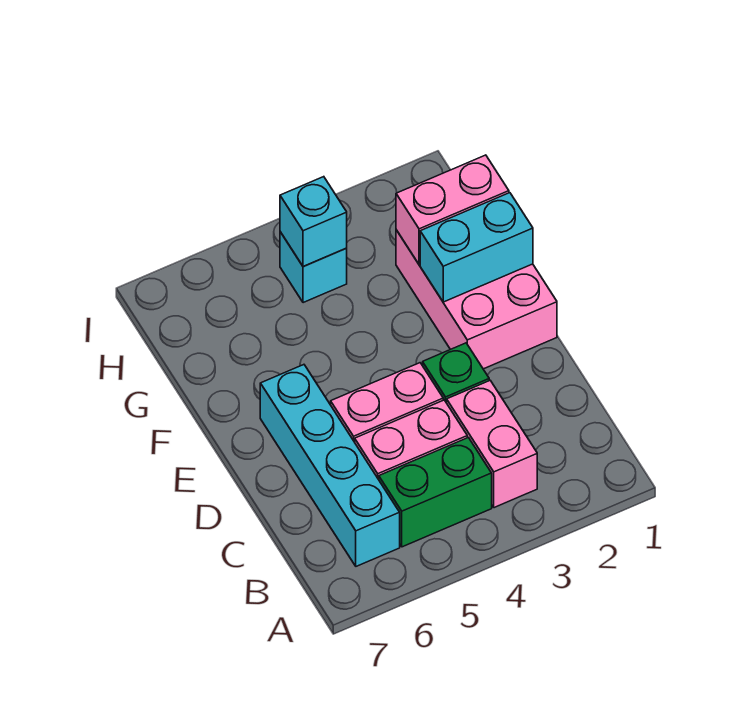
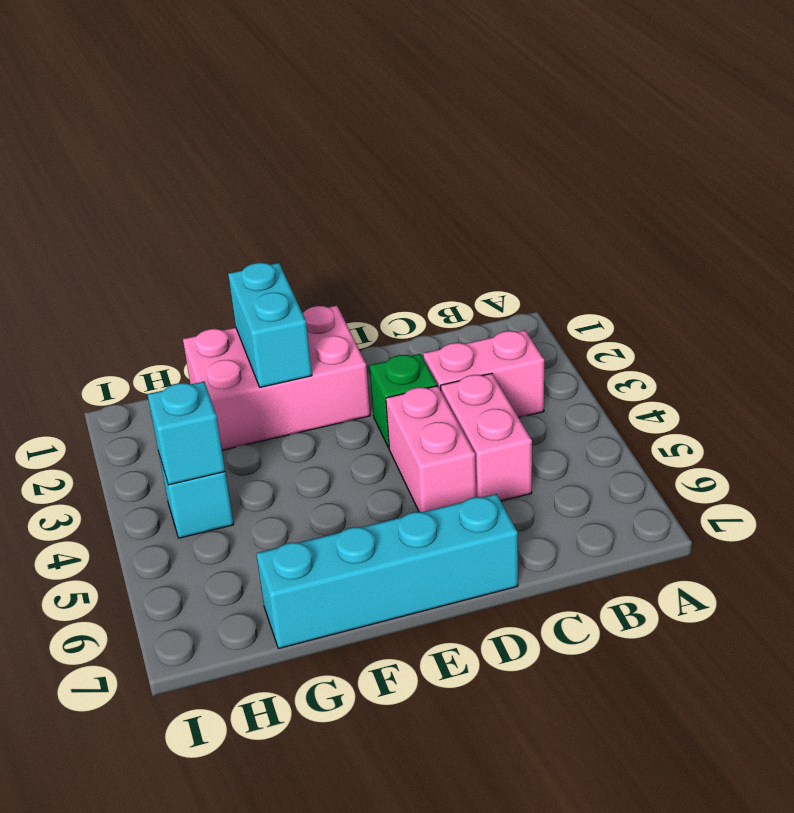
green 1x2 brick [379,438,492,547] -> none
cyan 1x4 brick [260,365,400,566] -> cyan 1x4 brick moved to [256,494,518,649]
pink 1x2 brick [396,155,509,265] -> none

